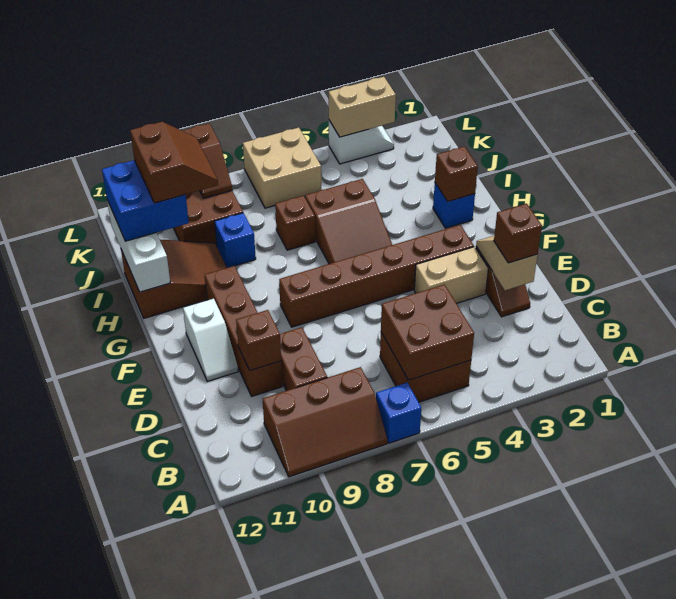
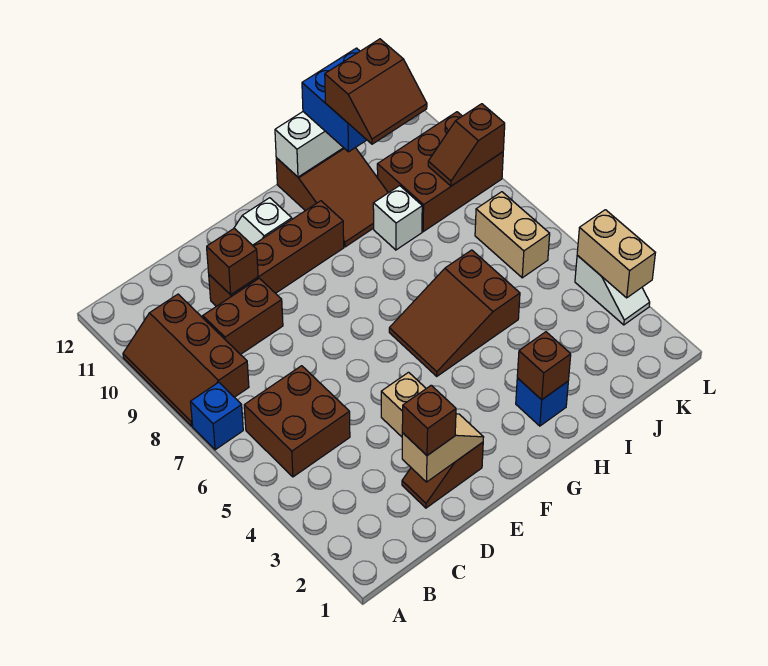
brown 2x2 brick [381,284,474,380] -> none
brown 1x6 brick [279,225,474,327] -> none
brown 1x1 brick [275,196,315,250] -> none
blue 1x1 brick [215,213,256,268] -> white 1x1 brick [373,186,422,250]
tan 2x2 brick [243,128,321,208] -> tan 1x2 brick [475,192,550,278]

